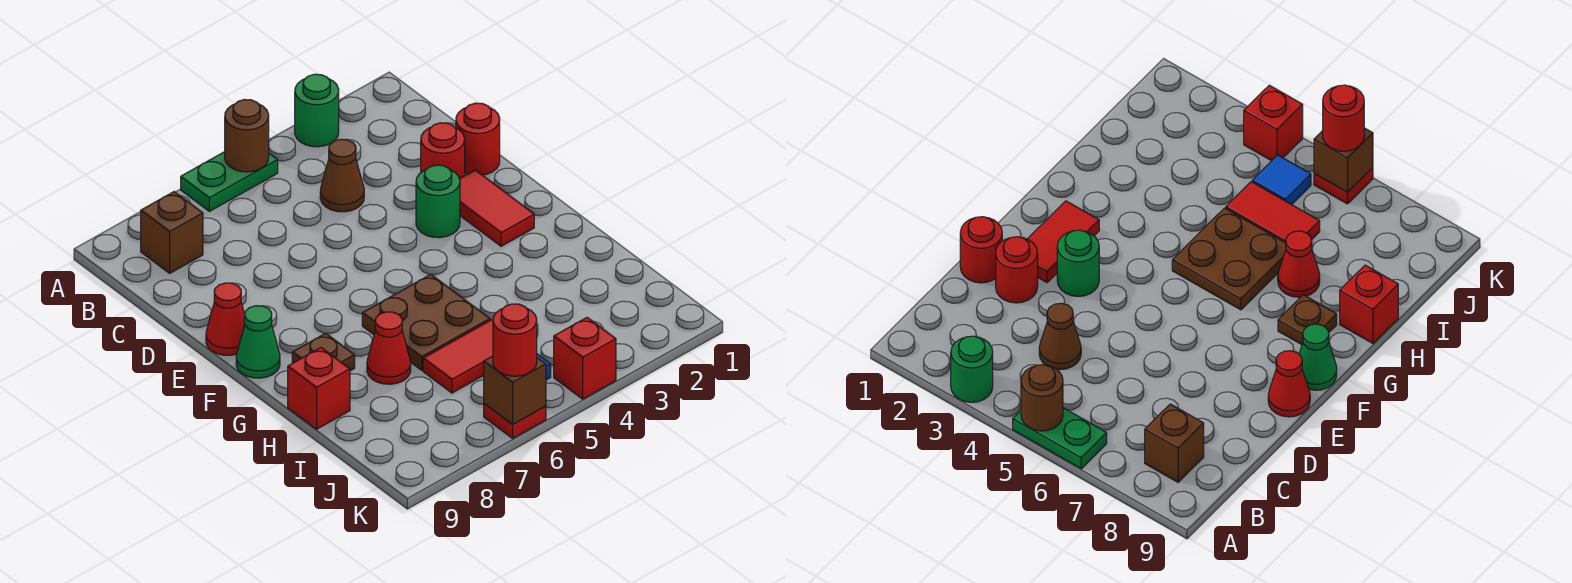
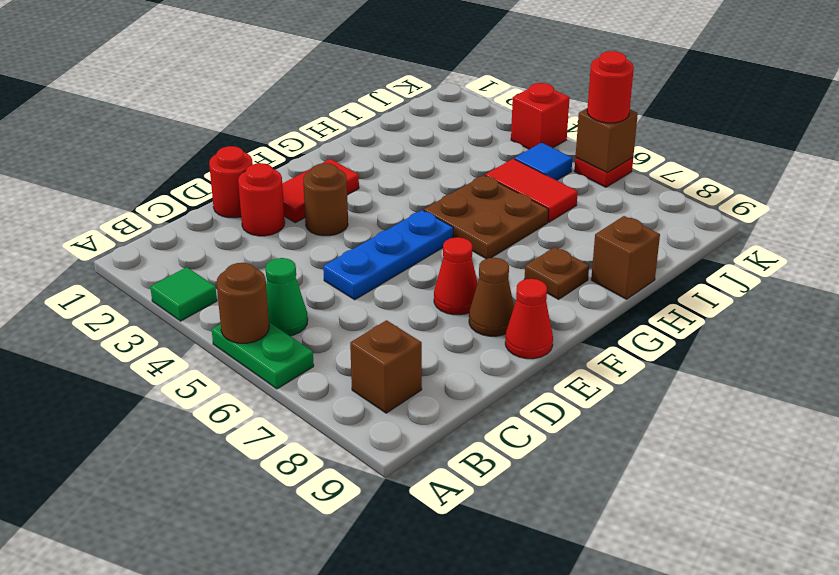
green 1x1 round brick [295,74,339,147] -> green 1x1 tile [150,267,217,321]
brown 1x1 cone [320,139,364,212] -> brown 1x1 cone moved to [469,258,514,336]
none -> blue 1x3 plate [323,210,453,300]
green 1x1 round brick [416,165,460,238] -> brown 1x1 round brick [303,163,348,236]
green 1x1 cone [236,306,280,378] -> green 1x1 cone moved to [265,258,308,336]
red 1x1 cone [367,312,411,384] -> red 1x1 cone moved to [434,237,478,315]
red 1x1 brick [288,348,350,429] -> brown 1x1 brick [591,216,660,299]

